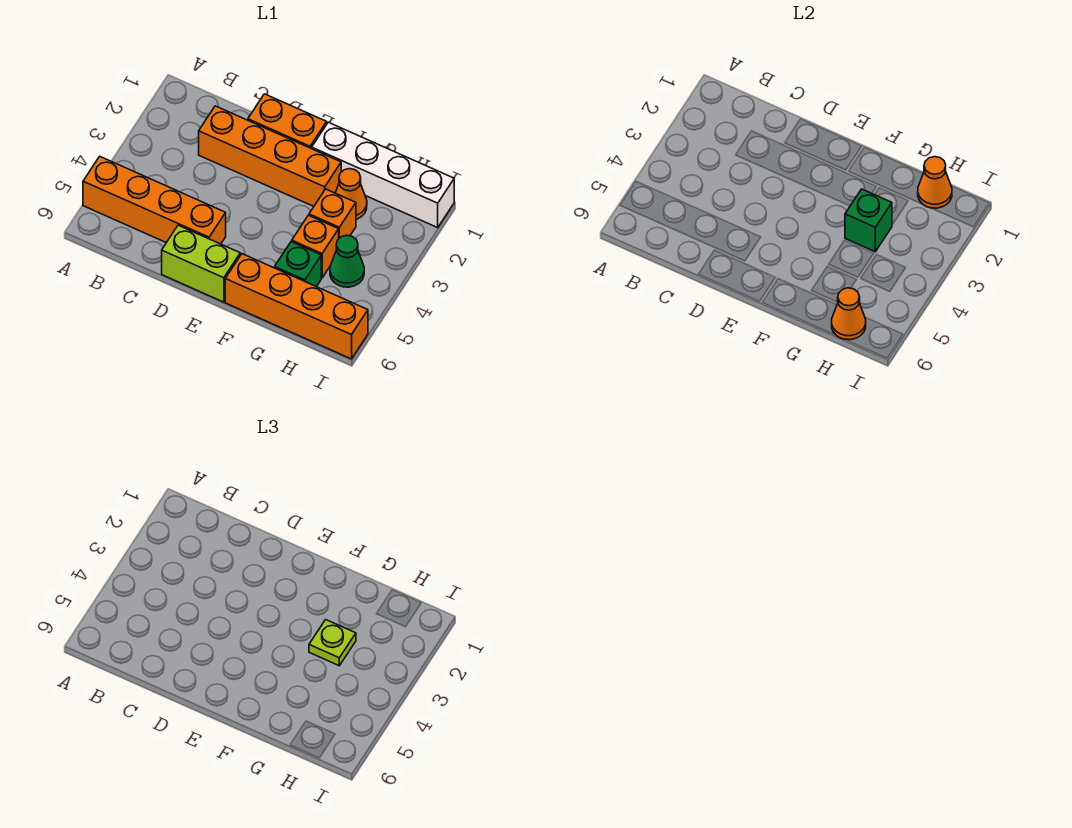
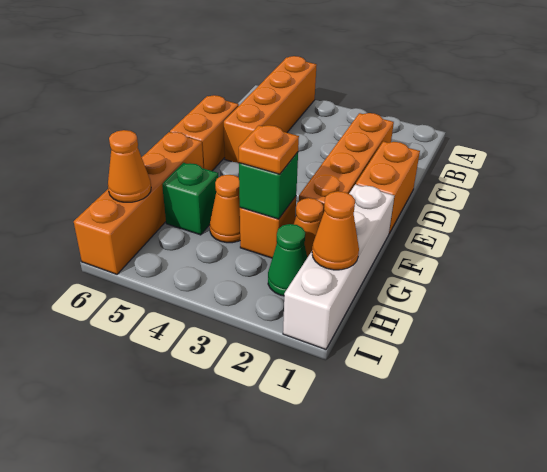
lime 1x2 brick [162,225,240,302] -> orange 1x2 brick [170,95,239,171]
lime 1x1 plate [309,620,356,666] -> orange 1x1 plate [239,125,299,174]
orange 1x1 brick [292,215,339,278] -> orange 1x1 cone [210,175,240,243]
green 1x1 cone [330,235,364,287] -> green 1x1 cone moved to [268,224,307,296]

